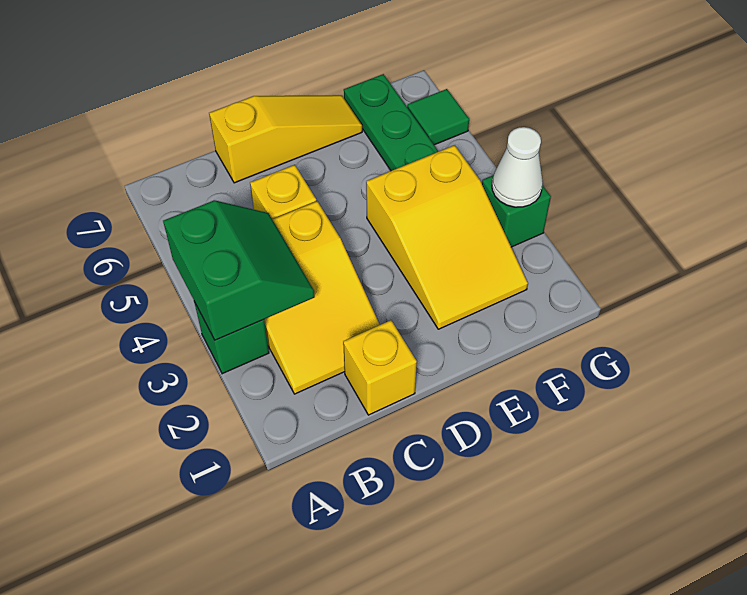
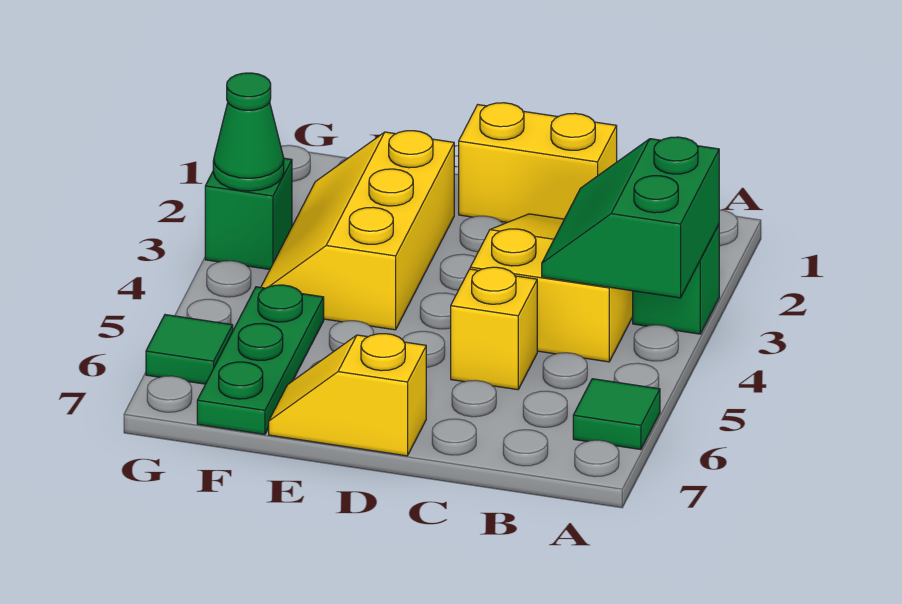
none -> green 1x1 tile [573,379,660,450]
yellow 1x1 brick [343,320,417,415] -> yellow 1x2 brick [459,103,617,222]
yellow 1x3 slope [209,95,362,183] -> yellow 1x2 slope [269,334,426,456]
yellow 2x3 slope [366,145,528,329] -> yellow 2x3 slope turned to [261,131,454,330]
white 1x1 cone [492,127,543,207] -> green 1x1 cone [213,73,284,191]

